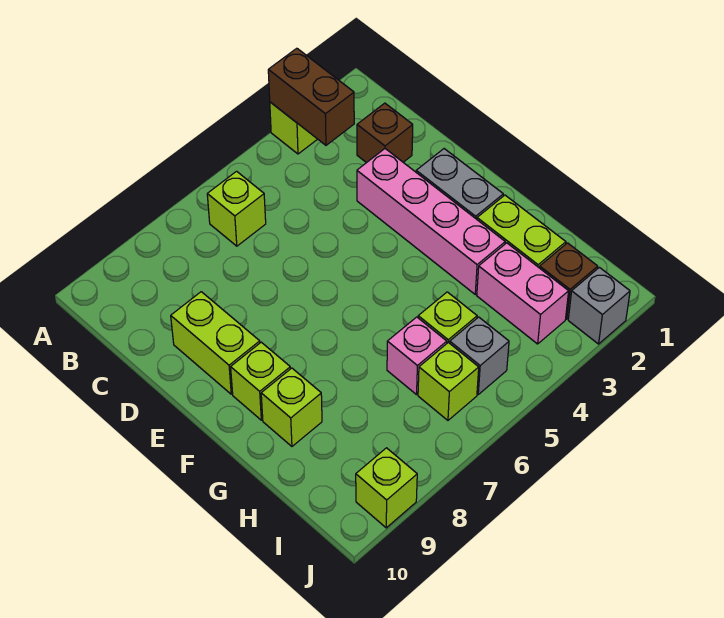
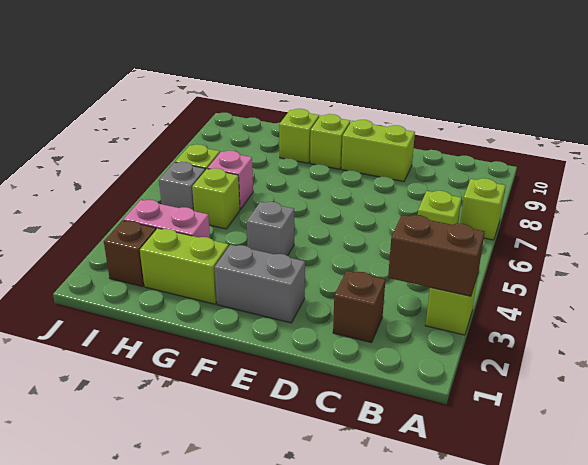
pink 1x4 brick [357,149,505,294] -> none
grey 1x1 brick [568,267,630,344] -> grey 1x1 brick moved to [247,202,294,256]
lime 1x1 brick [356,448,417,528] -> lime 1x1 brick moved to [460,178,506,240]

